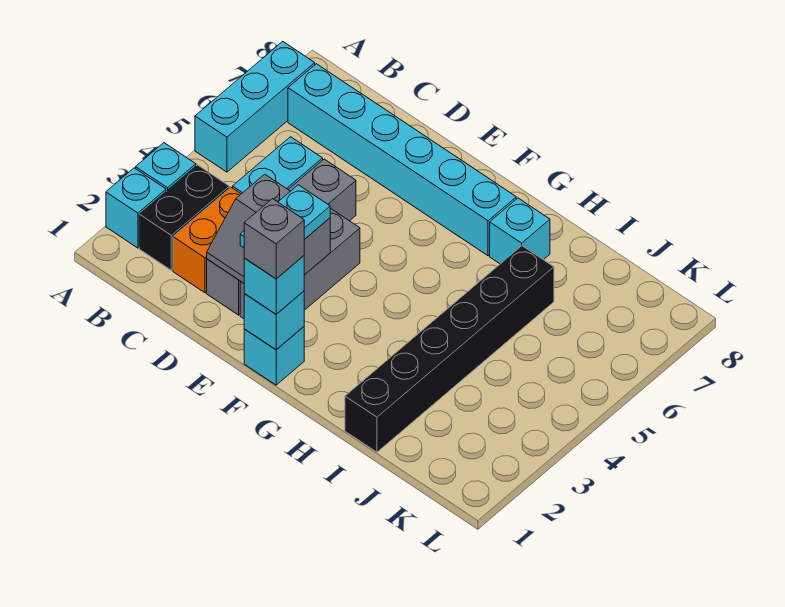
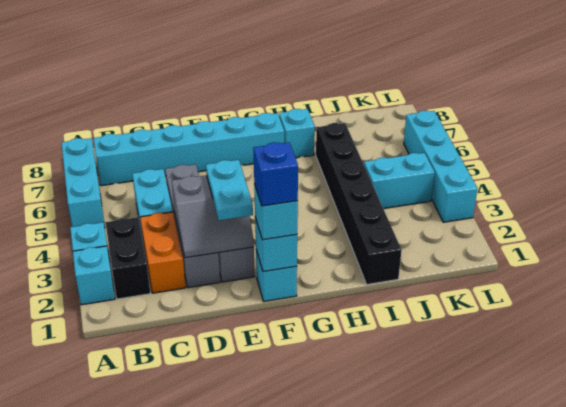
grey 1x1 brick [244,199,304,279] -> blue 1x1 brick [253,142,298,206]
none -> cyan 1x2 brick [364,153,435,209]
none -> cyan 1x4 brick [404,111,478,222]

